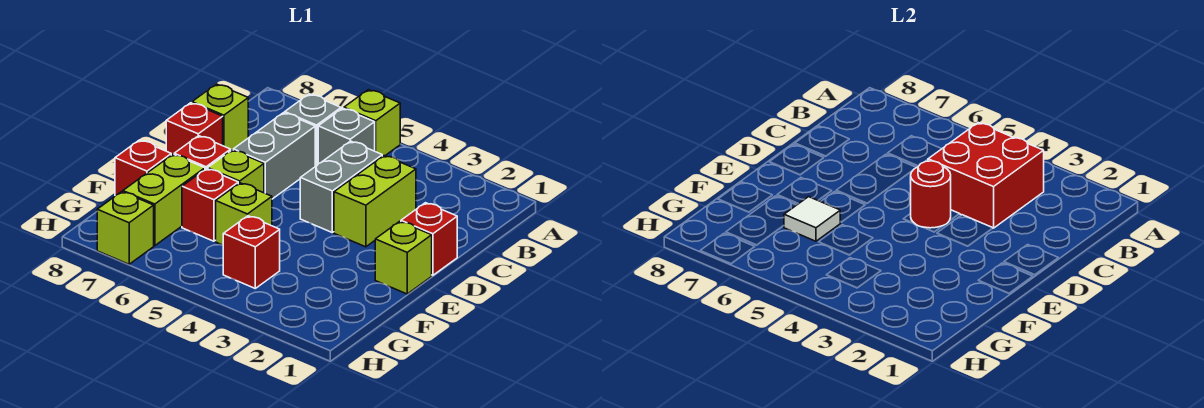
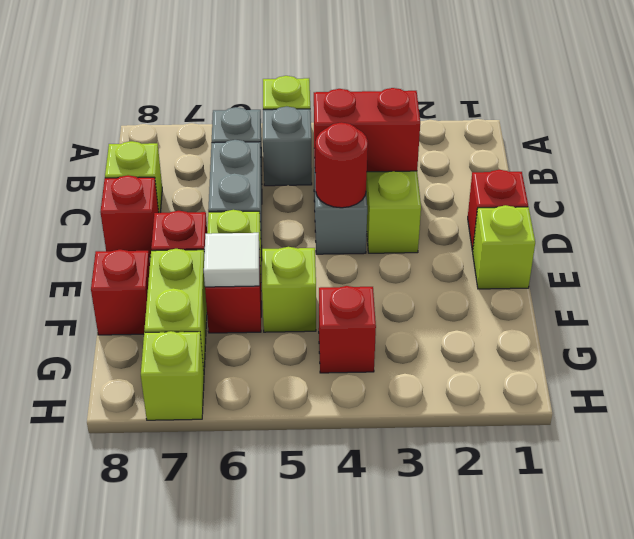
red 2x2 brick [928,123,1044,228] -> red 1x2 brick [314,88,420,173]

